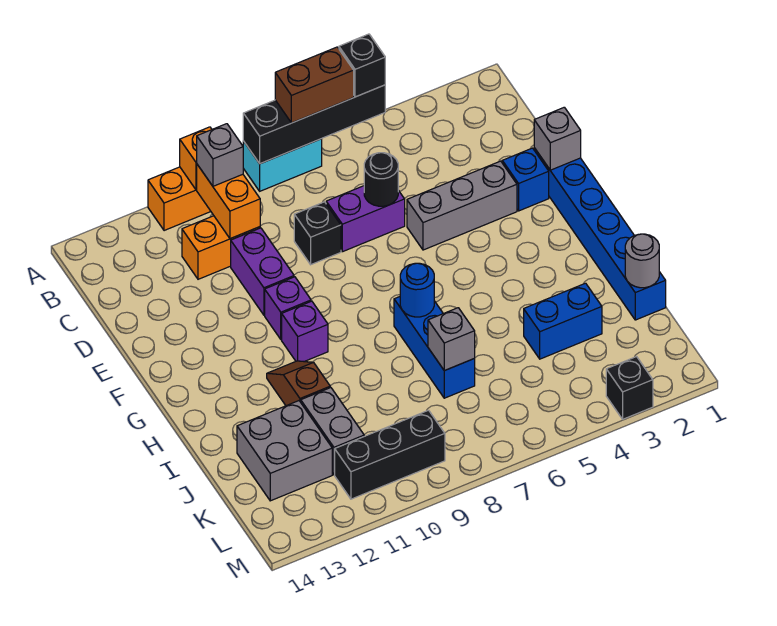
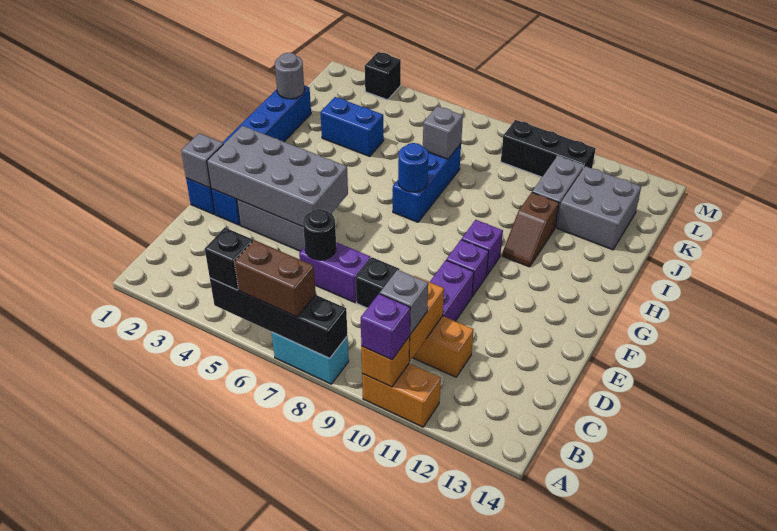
none -> purple 1x1 brick [361,294,410,360]
none -> grey 2x4 brick [207,126,348,227]

